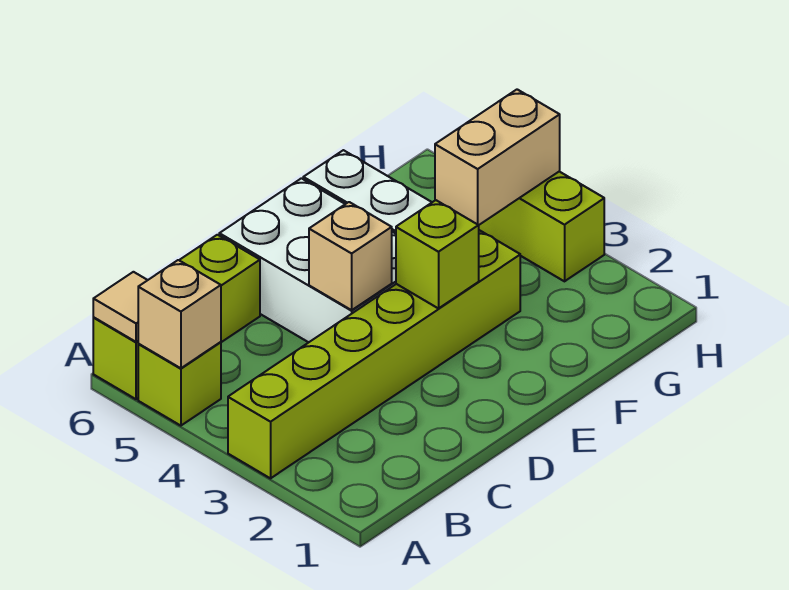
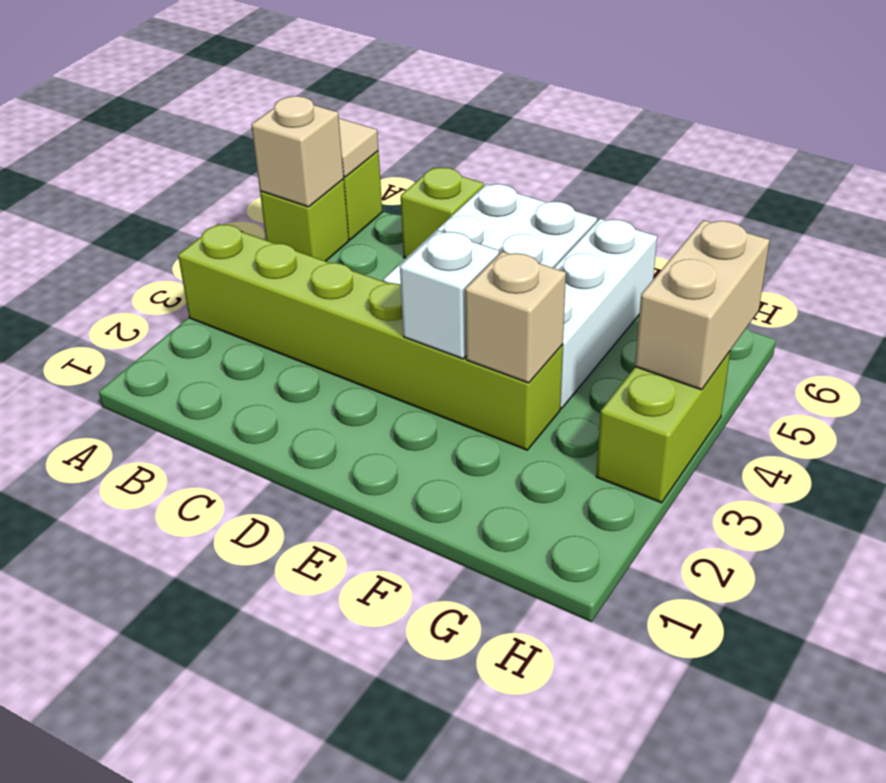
tan 1x1 brick [309,202,392,310] -> tan 1x1 brick moved to [465,251,566,383]
lime 1x1 brick [396,200,479,308] -> white 1x1 brick [400,231,499,359]
tan 1x2 brick [435,89,560,225] -> tan 1x2 brick turned to [635,220,770,390]

